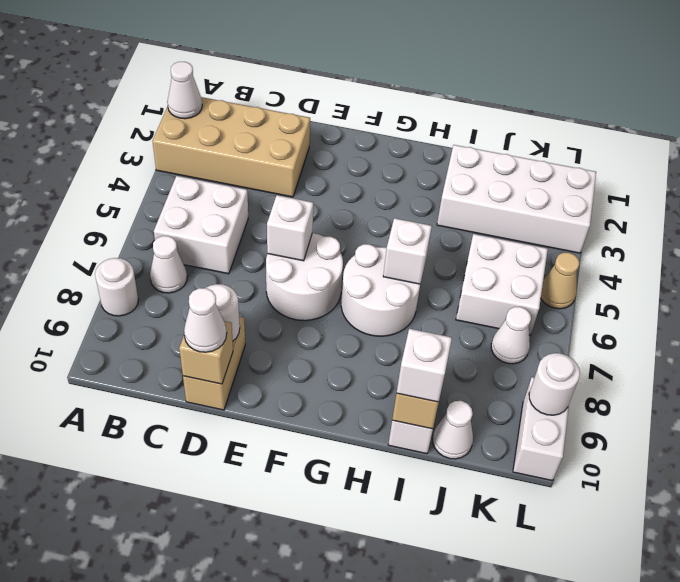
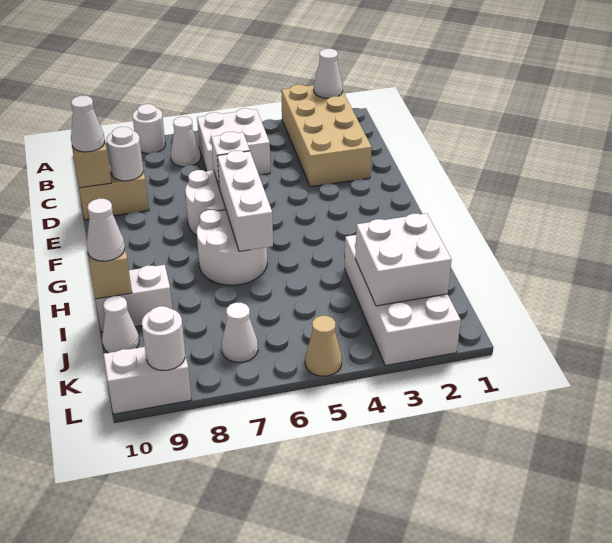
white 1x1 brick [383,218,432,284] -> white 1x3 brick [218,151,273,252]
white 1x1 brick [397,329,452,402] -> white 1x1 cone [87,199,125,261]
white 2x2 brick [456,234,548,335] -> white 2x2 brick moved to [355,213,452,306]

